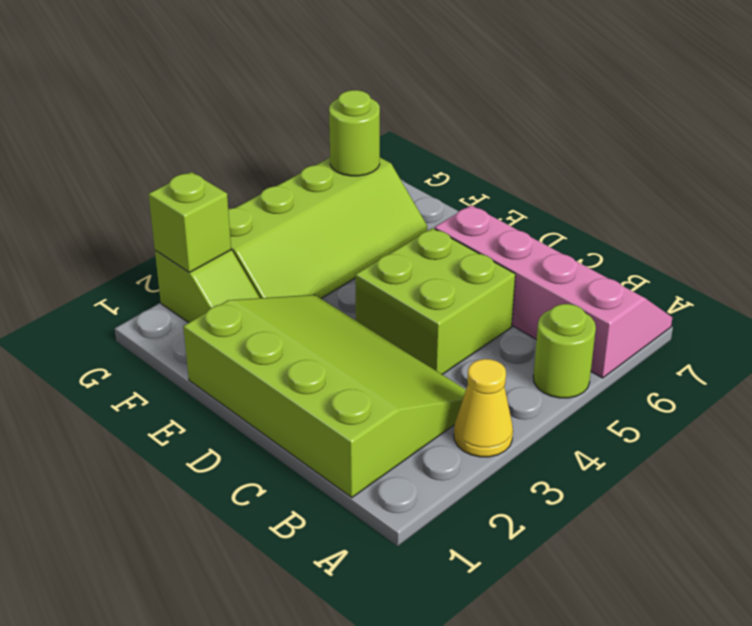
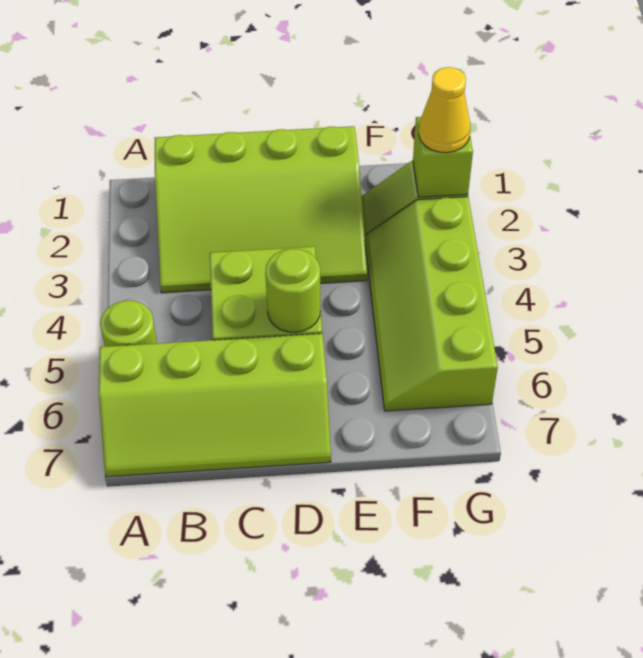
yellow 1x1 cone [454,359,513,457] -> yellow 1x1 cone moved to [419,67,470,153]
pink 2x4 slope [435,205,672,378] -> lime 2x4 slope [99,334,331,477]
lime 1x1 round brick [329,90,380,176] -> lime 1x1 round brick moved to [265,249,320,333]

